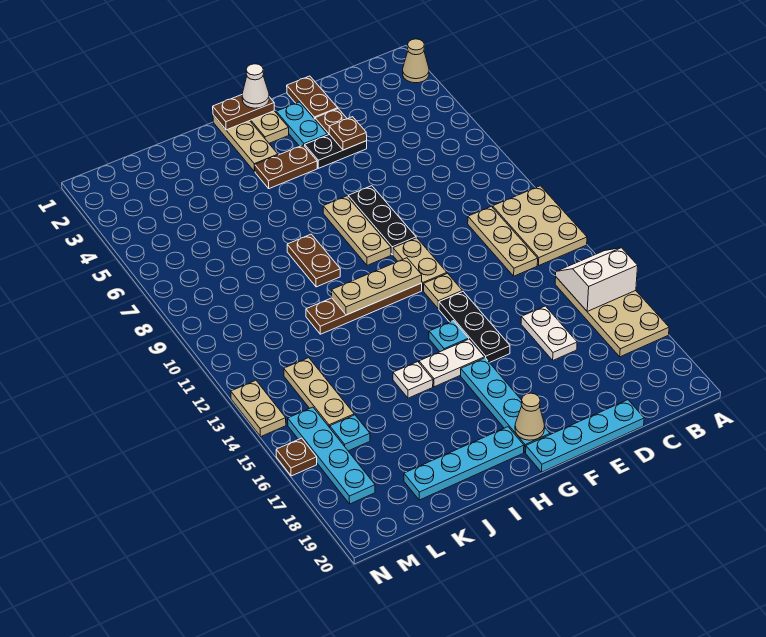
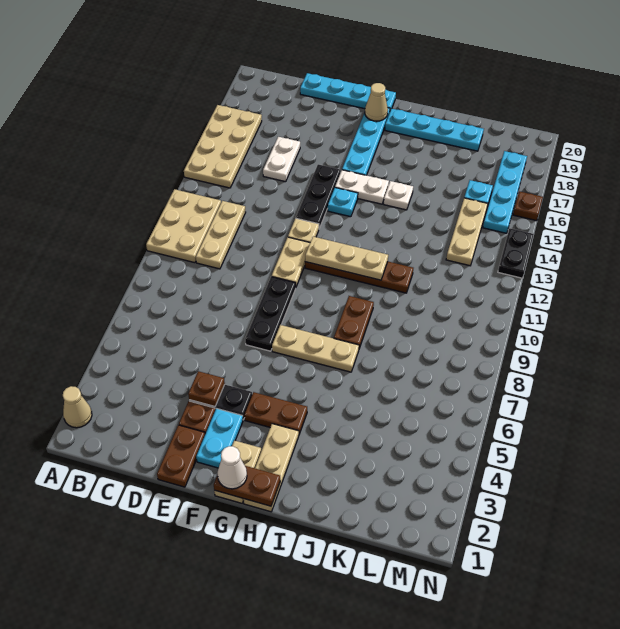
white 2x2 slope [556,248,638,312] -> none
tan 1x3 plate [323,196,391,265] -> tan 1x3 plate turned to [272,325,359,372]
tan 1x2 plate [231,380,286,436] -> black 1x2 plate [498,228,534,278]

